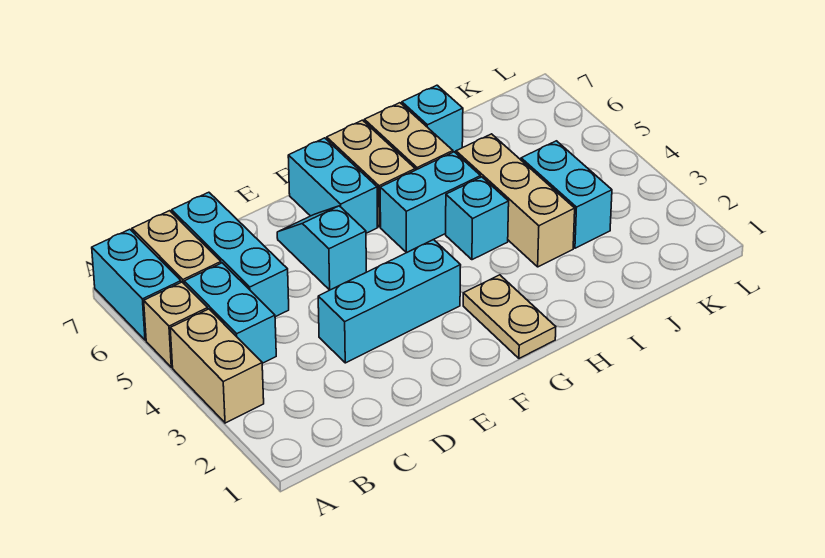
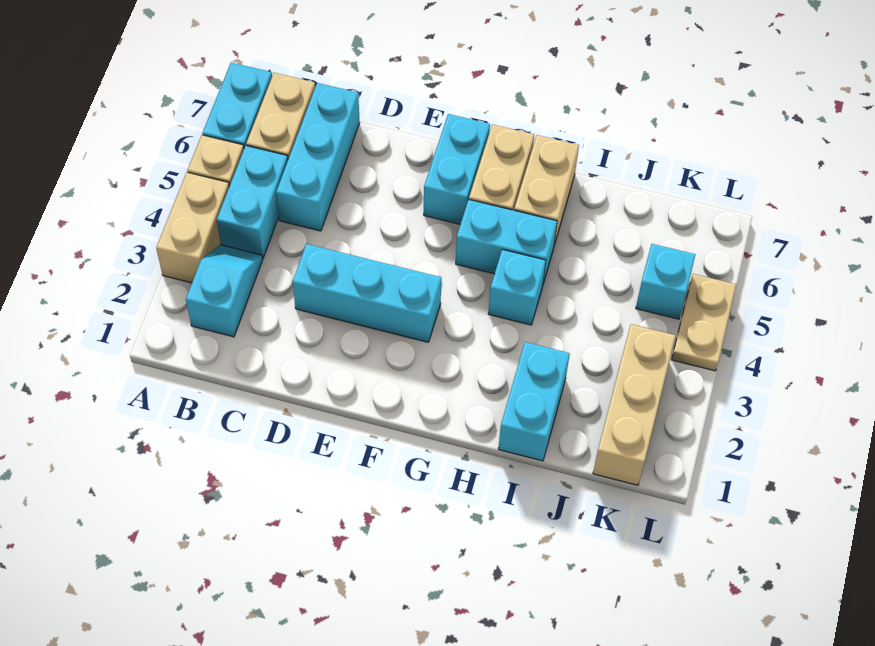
cyan 1x2 slope [277,206,366,290] -> cyan 1x2 slope moved to [186,245,263,337]
tan 1x2 plate [463,275,556,358] -> tan 1x2 plate moved to [672,274,736,371]
tan 1x3 brick [456,134,575,267] -> tan 1x3 brick moved to [593,324,676,485]
cyan 1x1 brick [402,85,463,153] -> cyan 1x1 brick moved to [636,244,695,319]
cyan 1x2 brick [521,141,612,248] -> cyan 1x2 brick moved to [498,342,570,461]

